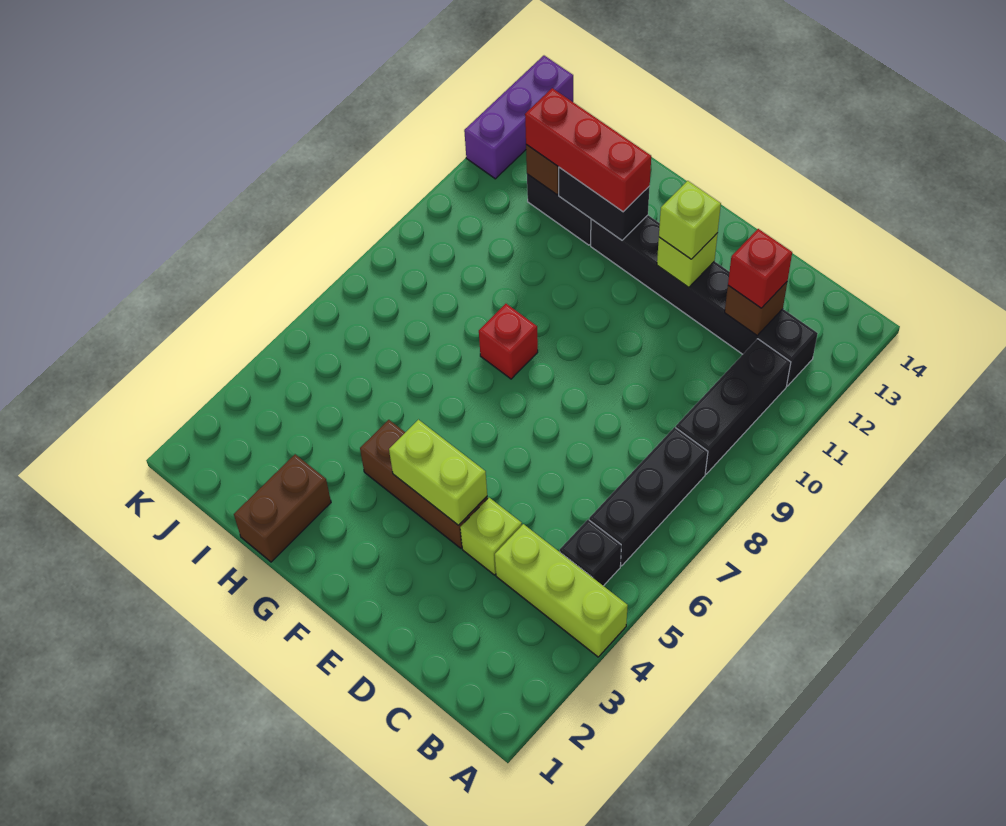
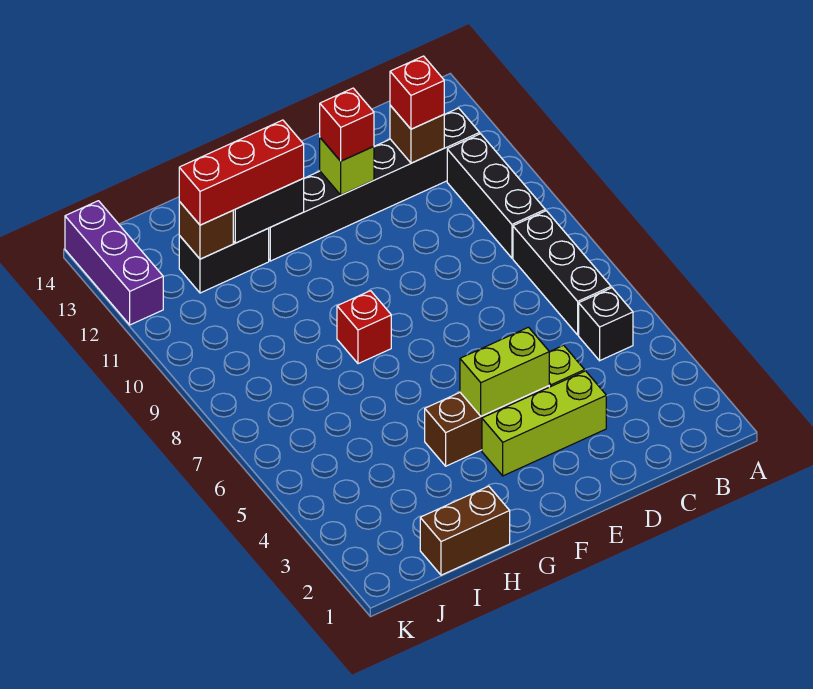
lime 1x3 brick [495,524,628,657] -> lime 1x3 brick moved to [482,371,606,476]
lime 1x1 brick [659,181,721,259] -> red 1x1 brick [320,88,374,161]
brown 1x2 brick [234,454,331,562] -> brown 1x2 brick turned to [420,486,510,575]

